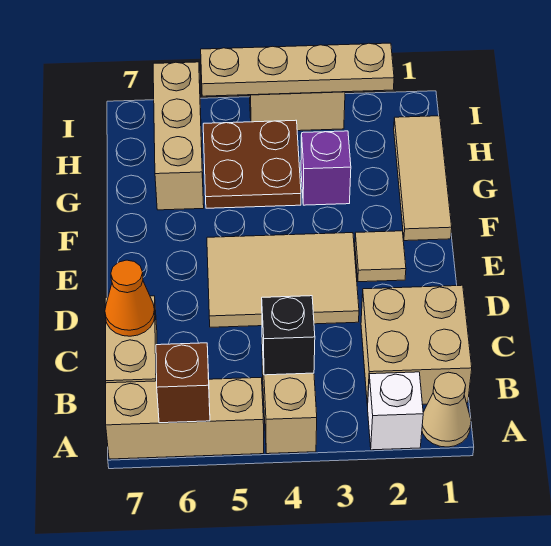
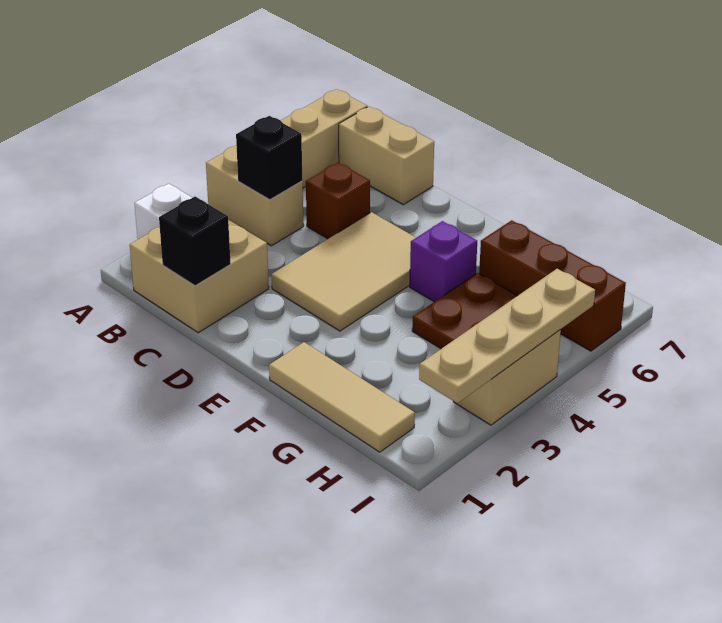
tan 1x1 cone [422,372,471,447] -> none
brown 1x1 brick [156,343,210,423] -> brown 1x1 brick moved to [306,162,370,239]
none -> black 1x1 brick [159,197,231,286]
orange 1x1 cone [105,260,155,336] -> none
tan 1x1 tile [355,231,406,282] -> none
purple 1x1 brick [301,131,351,205] -> purple 1x1 brick moved to [410,221,477,302]
tan 1x3 brick [153,62,204,210] -> brown 1x3 brick [479,220,626,351]

